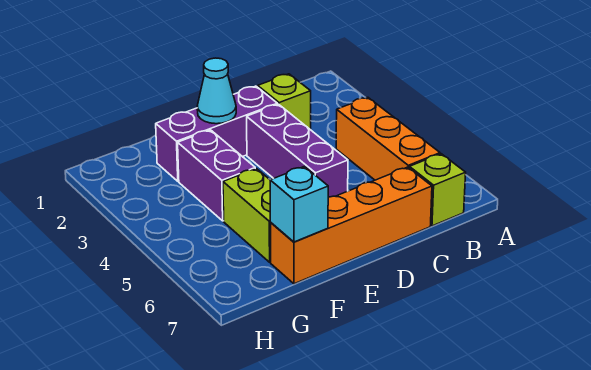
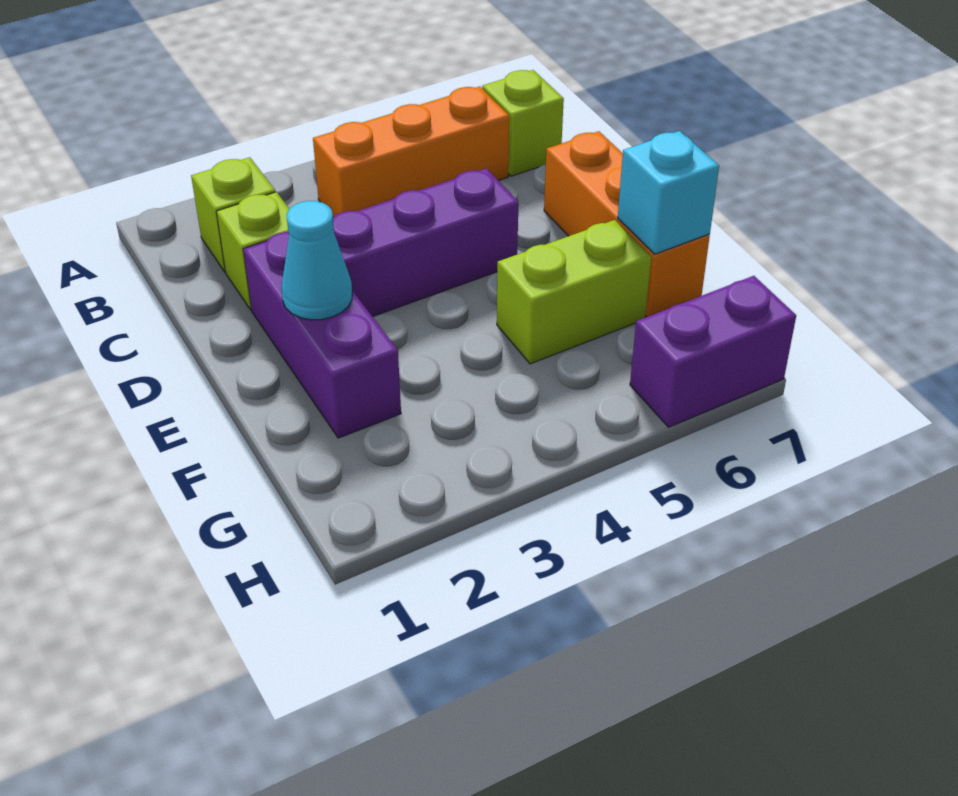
none -> lime 1x1 brick [191,157,275,272]
orange 1x4 brick [270,167,432,284] -> orange 1x3 brick [544,131,710,317]
purple 1x2 brick [178,130,255,221] -> purple 1x2 brick moved to [630,276,796,427]

